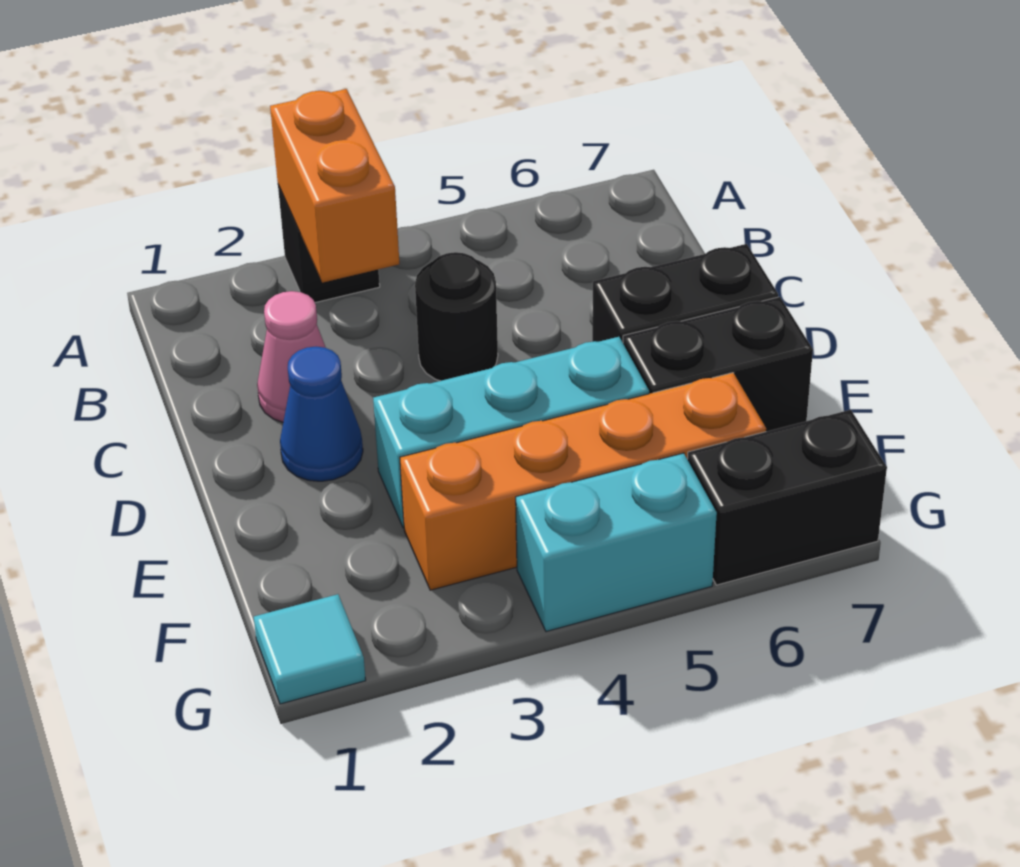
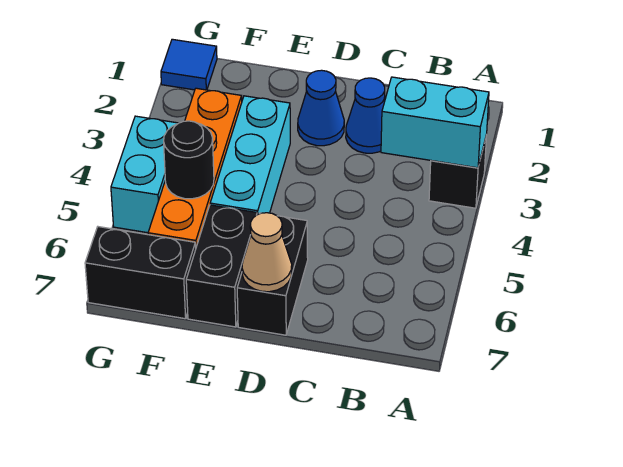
orange 1x2 brick [270,89,399,283] -> cyan 1x2 brick [381,77,489,168]
pink 1x1 cone [257,291,326,422] -> blue 1x1 cone [346,78,385,153]
black 1x1 round brick [415,252,498,381] -> black 1x1 round brick moved to [164,121,214,199]
none -> tan 1x1 cone [242,213,292,292]
cyan 1x1 tile [254,594,366,704] -> blue 1x1 tile [161,39,217,90]
black 1x2 brick [687,410,887,585] -> black 1x2 brick turned to [85,227,196,319]

